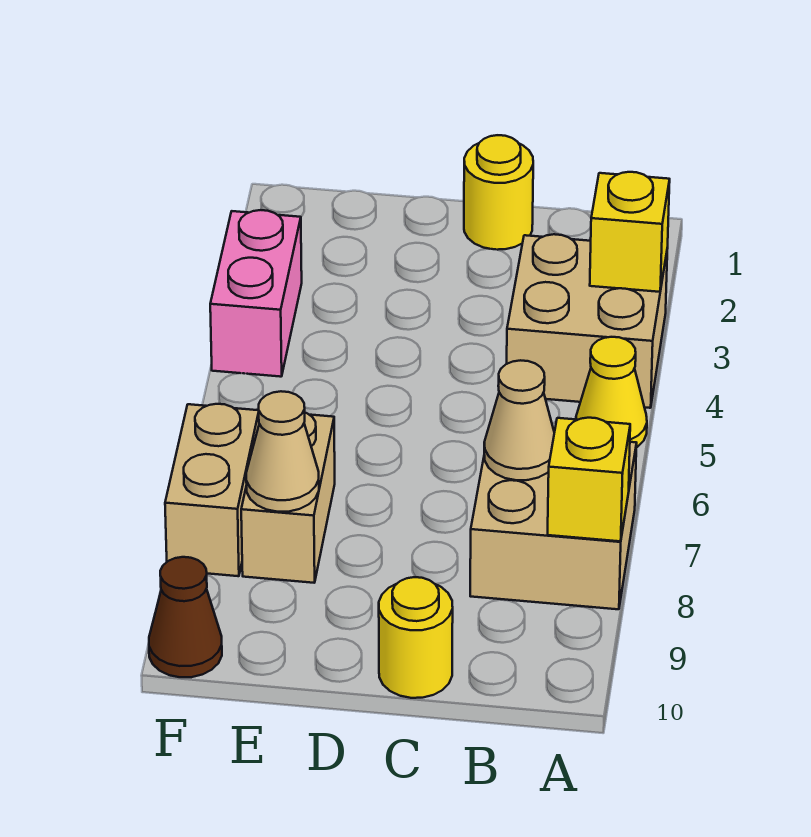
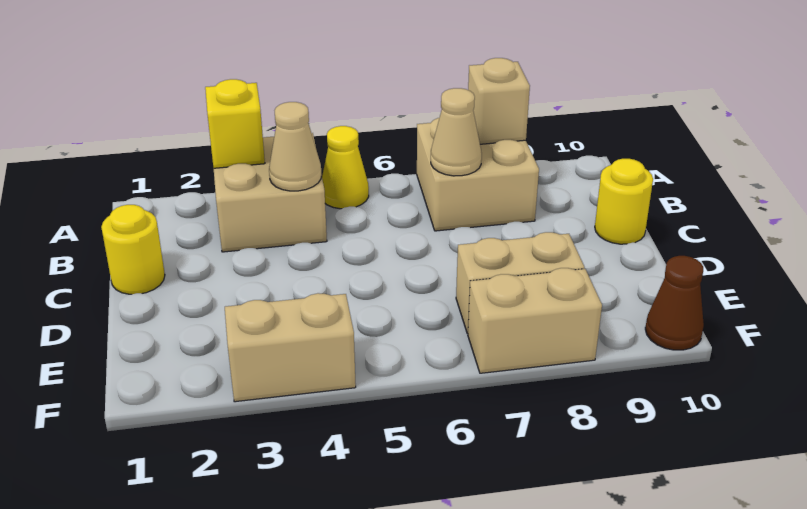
yellow 1x1 brick [548,418,630,541] -> tan 1x1 brick [468,58,530,144]
tan 1x1 cone [246,391,319,512] -> tan 1x1 cone moved to [269,102,321,191]
pink 1x2 brick [210,210,302,377] -> tan 1x2 brick [225,293,356,402]

